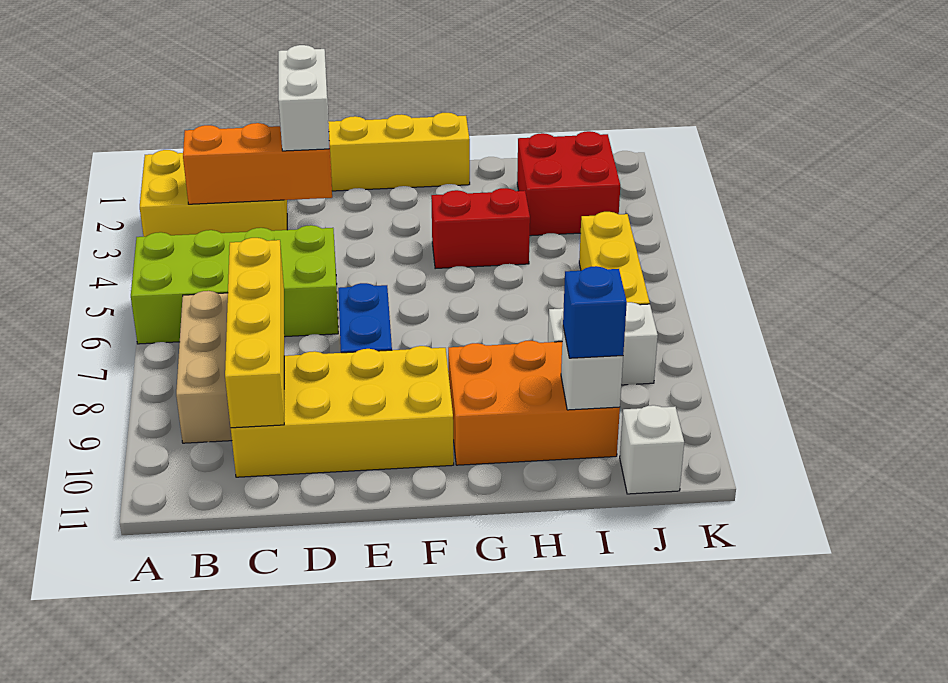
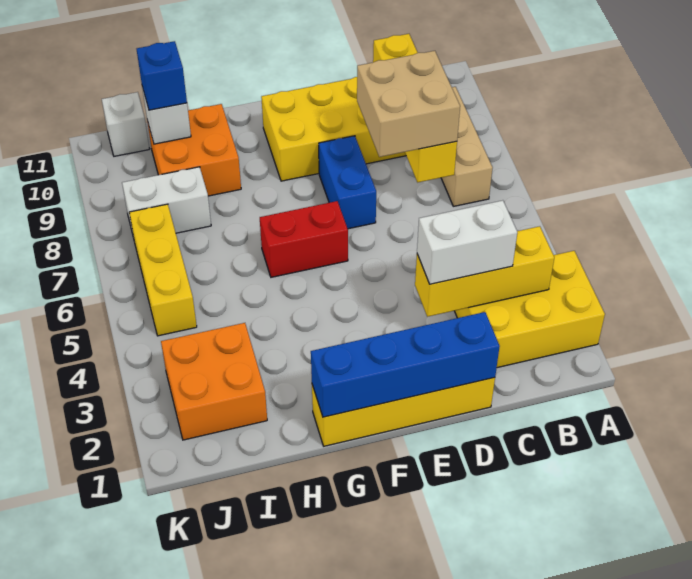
lime 2x4 brick [131,225,338,344] -> none
orange 1x3 brick [183,123,332,204] -> yellow 1x3 brick [415,226,554,317]
none -> tan 2x2 brick [357,51,460,157]
none -> blue 1x4 brick [311,312,500,417]
white 1x2 brick [278,45,329,151] -> white 1x2 brick turned to [417,200,517,284]
red 1x2 brick [431,188,530,269] -> red 1x2 brick moved to [260,201,348,277]
orange 2x3 brick [448,341,620,465] -> orange 2x2 brick [147,104,241,196]
red 2x2 brick [517,131,620,236] -> orange 2x2 brick [161,323,267,440]

